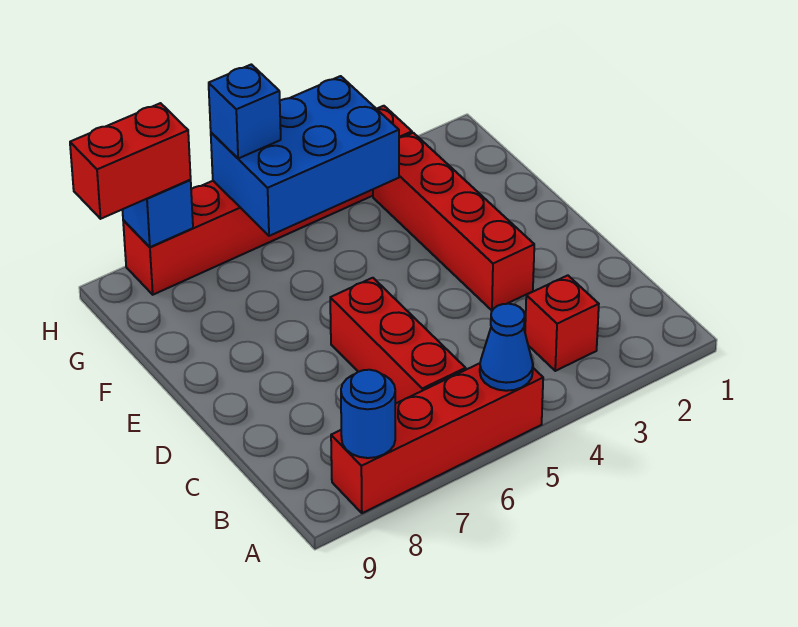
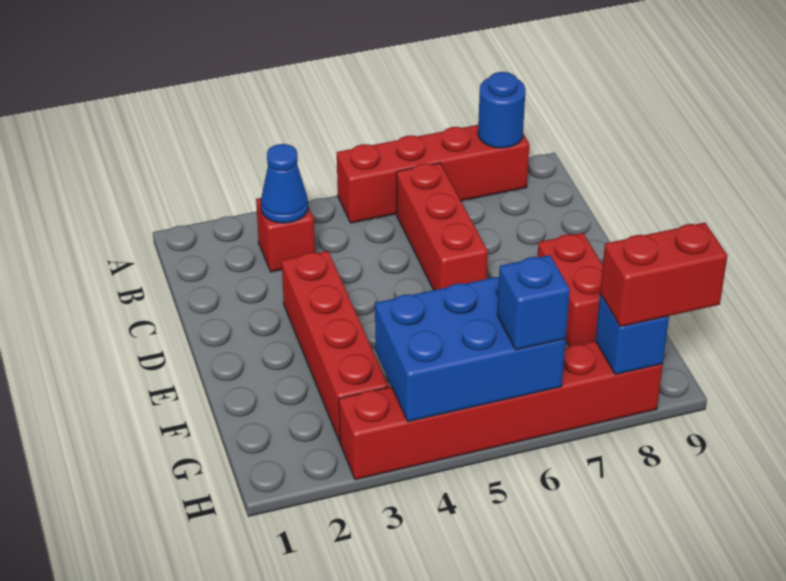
blue 1x1 cone [480,304,533,391] -> blue 1x1 cone moved to [261,144,308,223]
none -> red 1x2 brick [538,233,603,346]

